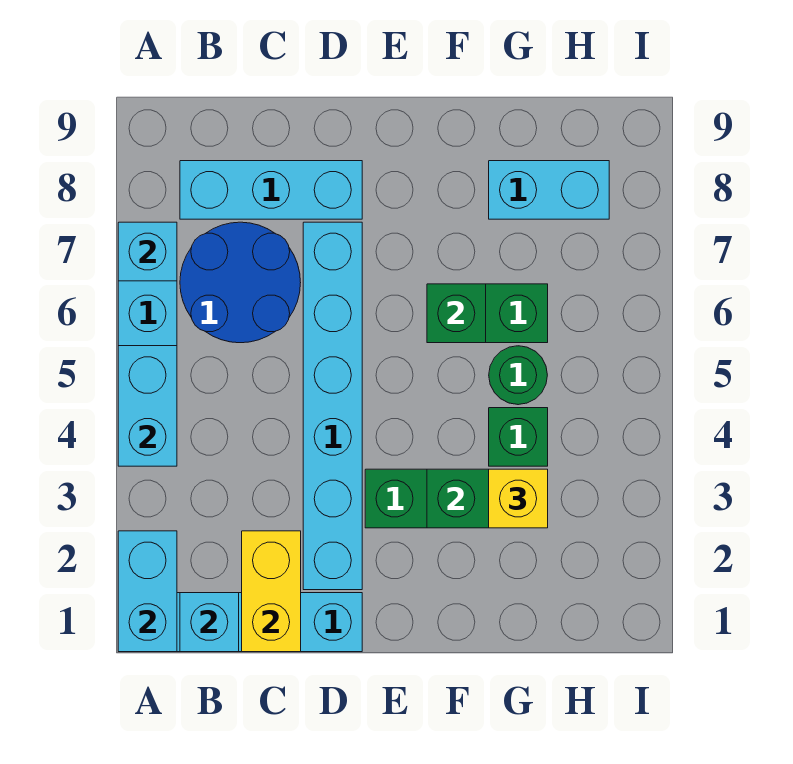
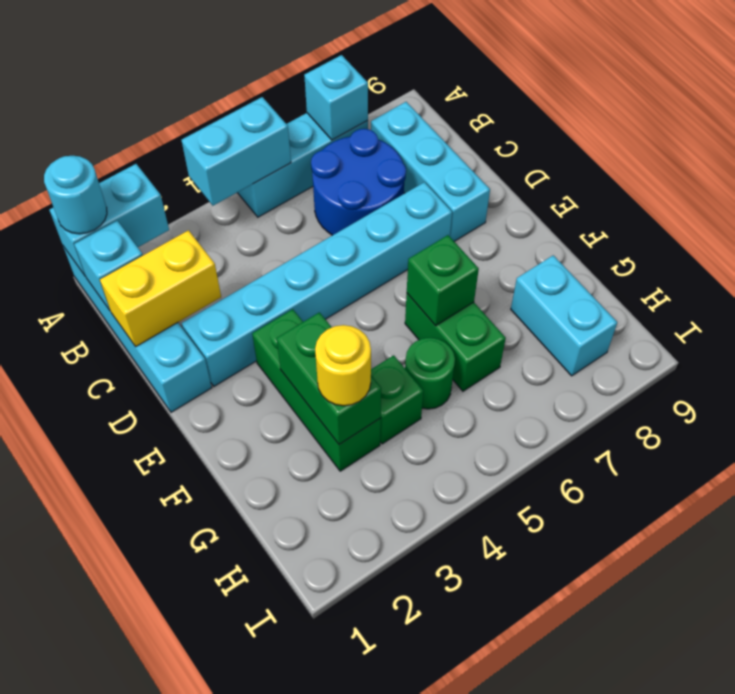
none -> cyan 1x1 round brick [44,156,107,234]
yellow 1x1 brick [489,469,548,528] -> yellow 1x1 round brick [315,325,371,406]

